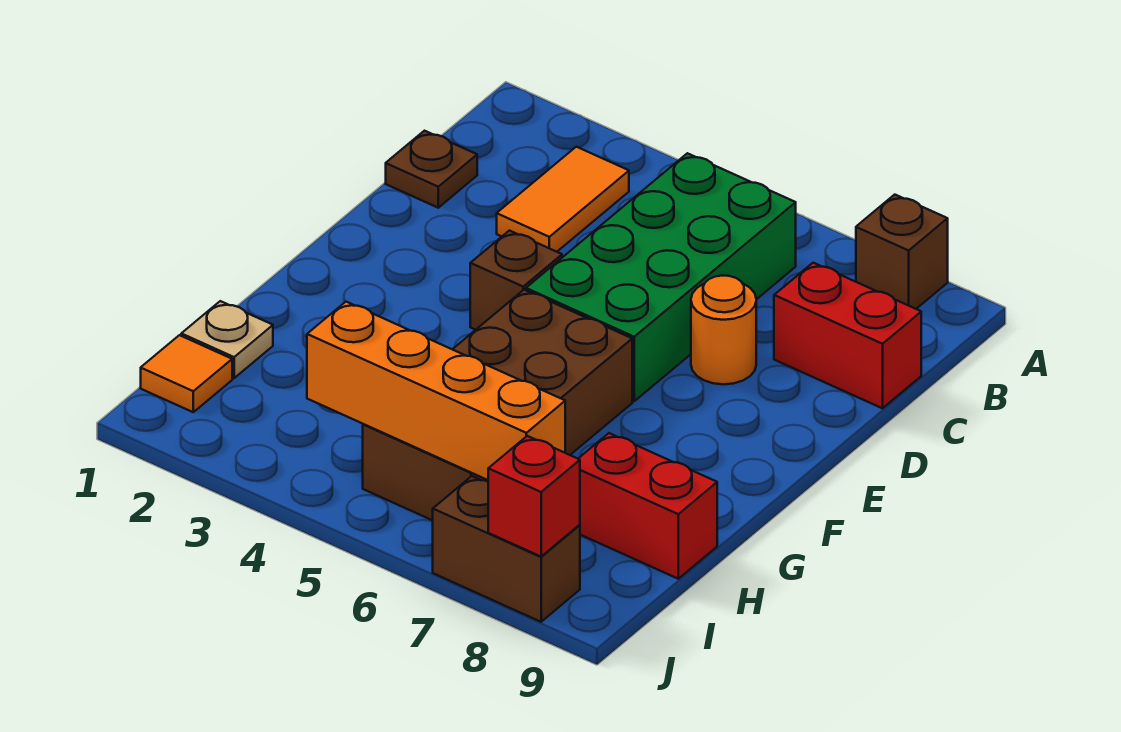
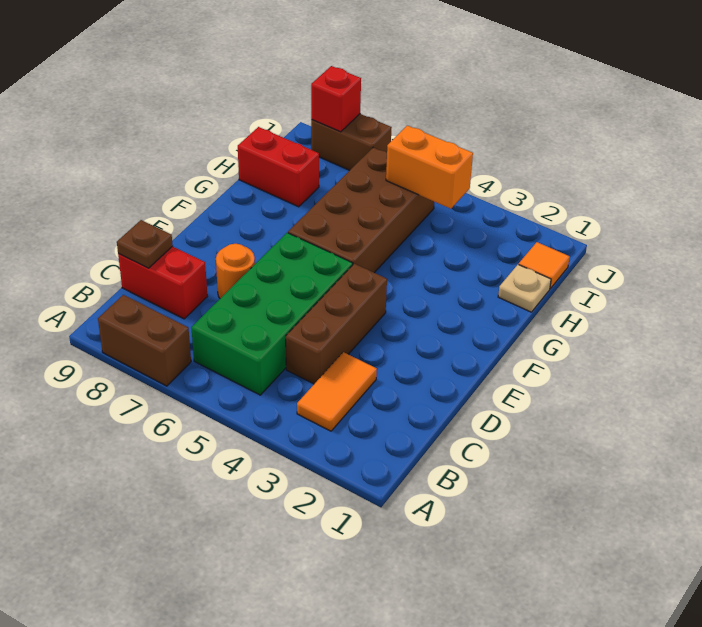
brown 1x1 brick [856,195,948,309] -> brown 1x2 brick [98,295,191,386]
brown 1x1 plate [386,131,477,208] -> brown 1x1 plate moved to [117,220,173,268]
brown 1x1 brick [470,231,562,330] -> brown 1x3 brick [286,264,387,384]
orange 1x4 brick [307,302,565,480] -> orange 1x2 brick [386,125,473,209]

